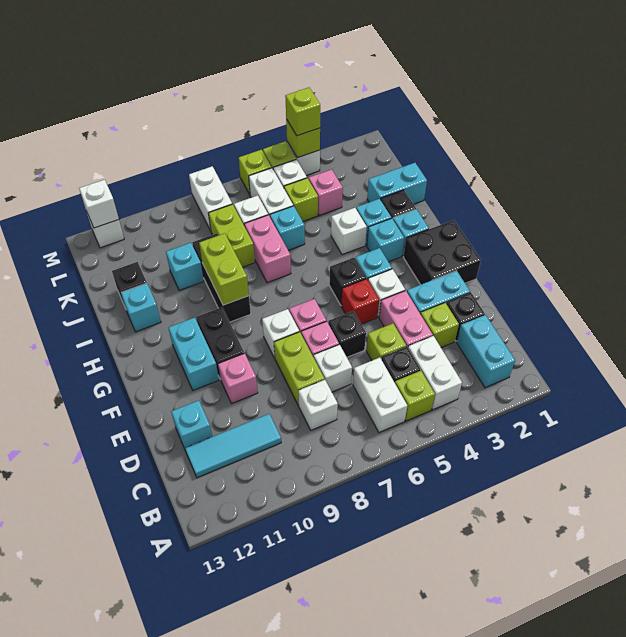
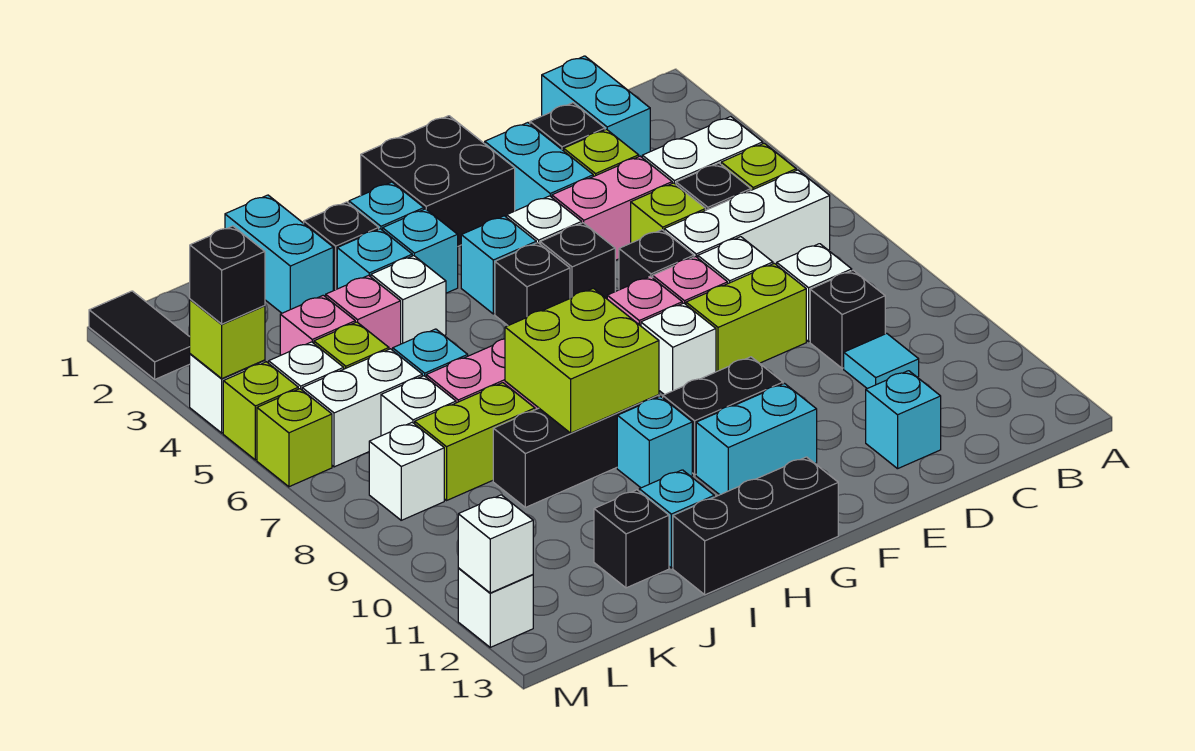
cyan 1x2 brick [457,315,515,388] -> cyan 1x2 brick turned to [542,56,650,157]
white 1x2 brick [353,358,407,432] -> white 1x3 brick [664,170,830,265]
none -> black 1x1 brick [810,270,885,368]
cyan 1x3 tile [185,414,281,478] -> cyan 1x1 tile [844,333,919,389]
pink 1x1 brick [218,353,258,404] -> pink 1x1 brick moved to [326,275,401,350]
red 1x1 brick [341,279,379,324] -> black 1x1 brick [540,223,615,299]
none -> black 1x3 brick [673,457,838,595]
lime 1x2 brick [199,233,249,305] -> lime 2x2 brick [505,288,659,433]
cyan 1x1 brick [166,243,204,291] -> cyan 1x1 brick moved to [617,397,692,488]
white 1x2 brick [189,166,232,231] -> white 1x1 brick [369,422,444,520]
none -> black 1x2 tile [89,291,190,379]
lime 1x1 brick [285,88,320,136] -> black 1x1 brick [190,226,265,324]

